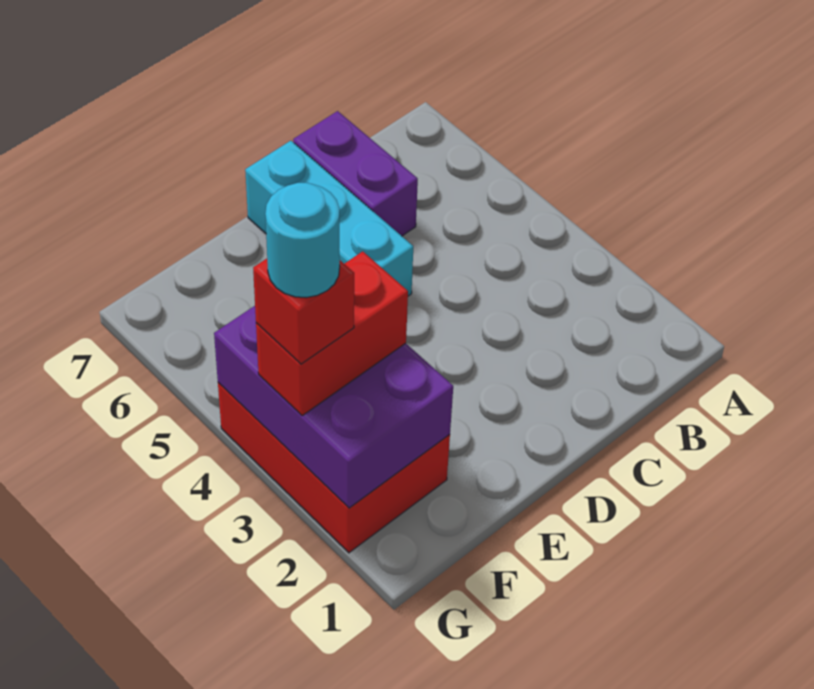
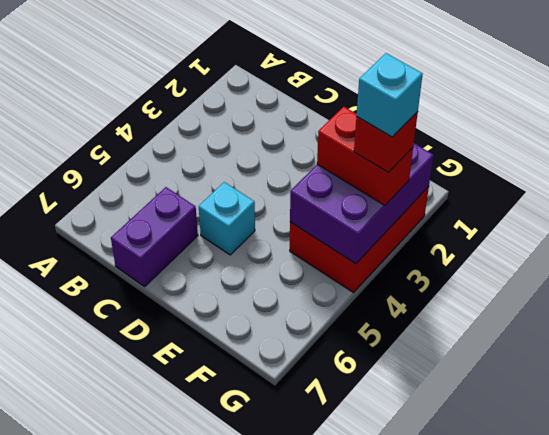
cyan 1x3 brick [245,141,413,296] -> cyan 1x1 brick [199,182,255,255]
cyan 1x1 round brick [265,183,340,298] -> cyan 1x1 brick [356,53,423,137]

